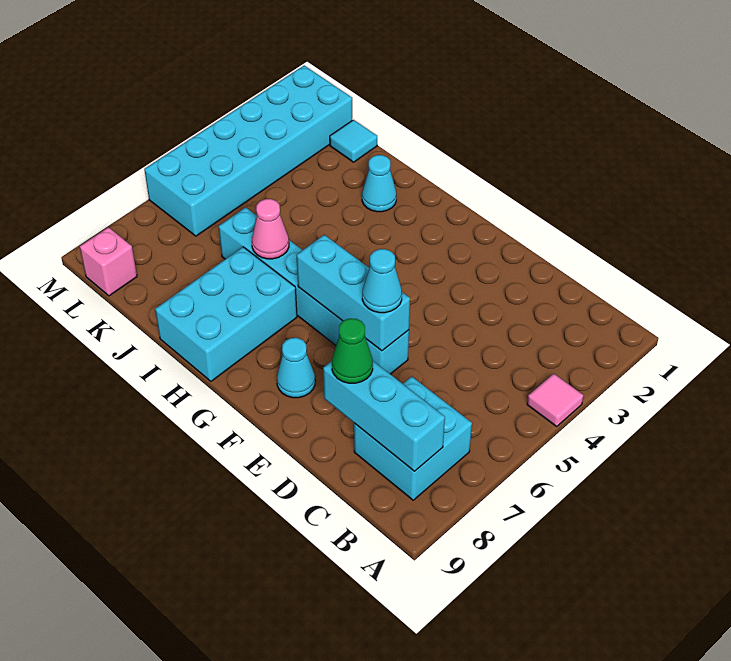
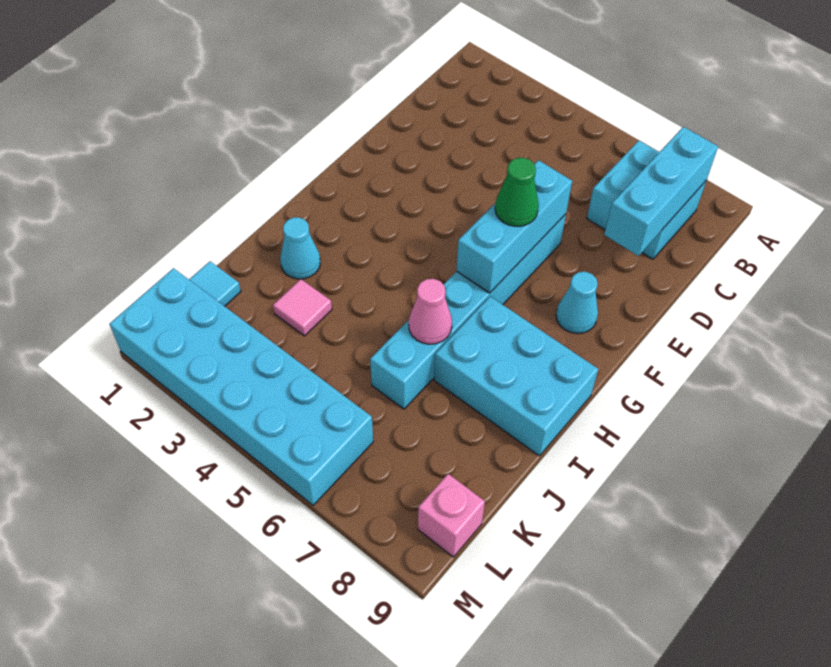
pink 1x1 tile [527,374,583,426] -> pink 1x1 tile moved to [273,279,332,336]
green 1x1 cone [332,319,373,383] -> green 1x1 cone moved to [495,158,539,226]
cyan 1x1 cone [362,249,402,313] -> none

